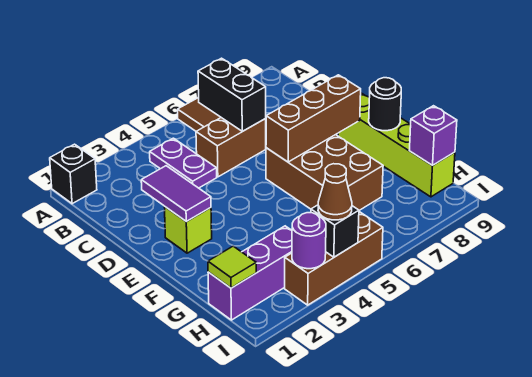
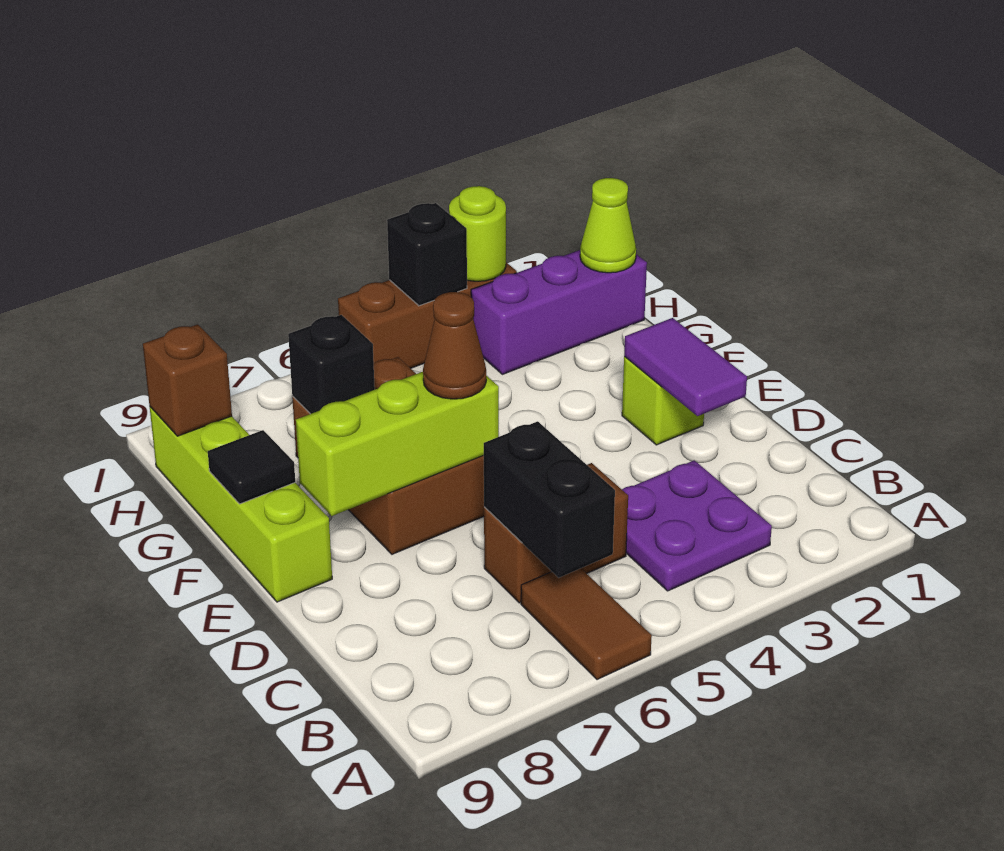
black 1x1 brick [50,144,97,204] -> black 1x1 brick moved to [288,315,375,414]
purple 1x2 plate [150,138,217,188] -> purple 2x2 plate [622,460,772,591]
brown 1x3 brick [266,75,361,162] -> lime 1x3 brick [296,372,499,516]
black 1x1 round brick [369,78,401,131] -> black 1x1 tile [208,430,295,504]
lime 1x1 tile [208,246,256,288] -> lime 1x1 cone [580,178,636,273]
purple 1x1 brick [409,106,457,165] -> brown 1x1 brick [143,324,232,436]
purple 1x1 round brick [292,213,326,269] -> lime 1x1 round brick [449,186,506,281]
brown 1x1 cone [318,164,352,220] -> brown 1x1 cone moved to [423,292,486,399]

